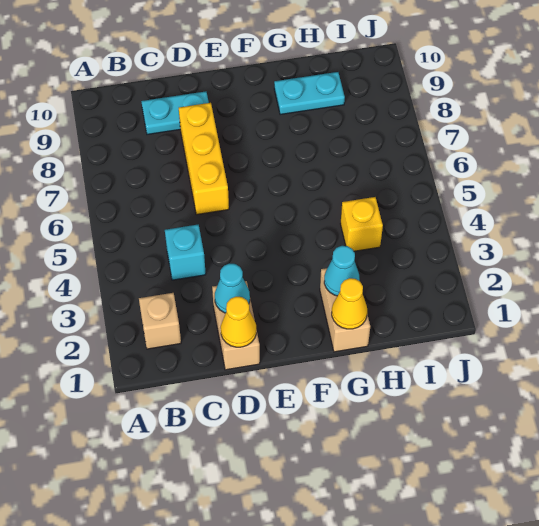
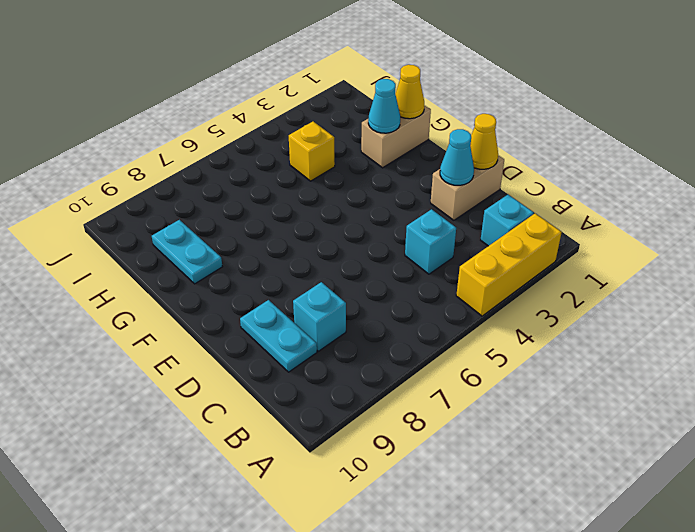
tan 1x1 brick [139,293,181,349] -> cyan 1x1 brick [481,195,534,246]
none -> cyan 1x1 brick [293,282,346,351]
yellow 1x3 brick [179,103,229,215] -> yellow 1x3 brick moved to [456,213,562,316]

